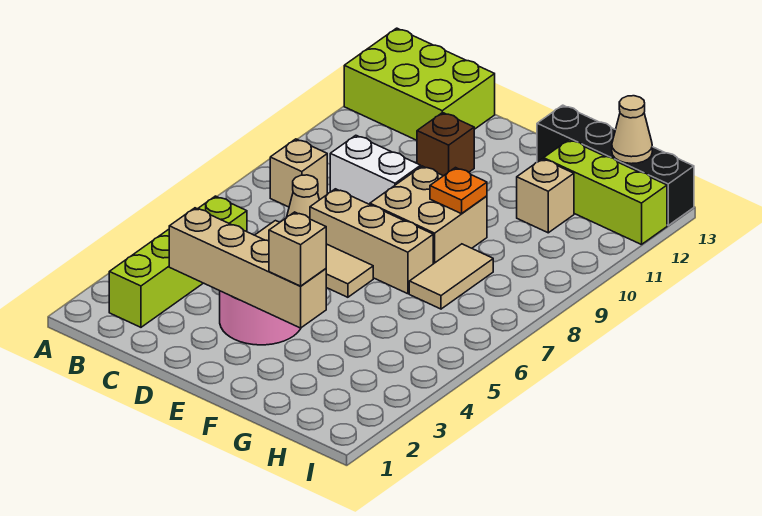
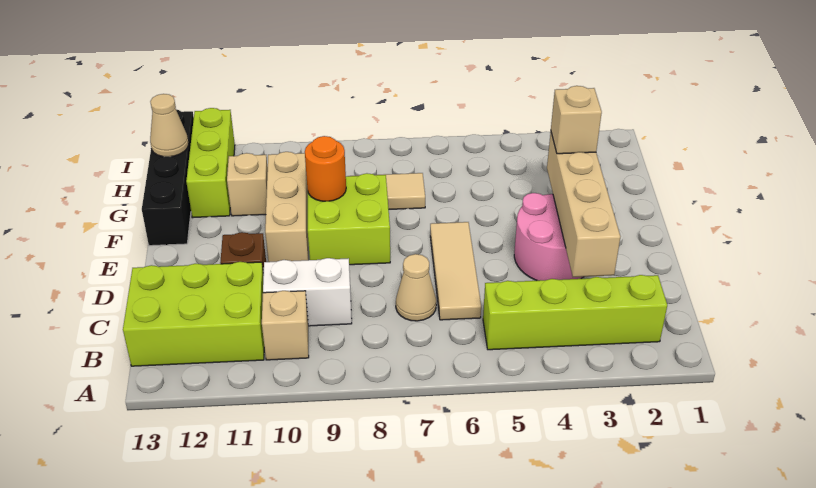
lime 2x3 brick [344,28,495,140] -> lime 2x3 brick turned to [123,262,264,366]
tan 1x1 brick [270,139,327,207] -> tan 1x1 brick moved to [262,291,309,360]
white 1x2 brick [330,135,421,205] -> white 1x2 brick turned to [263,258,352,326]
tan 1x3 brick [310,189,433,294] -> tan 1x3 brick moved to [265,152,308,262]
tan 2x2 brick [370,166,487,264] -> lime 2x2 brick [308,173,390,265]
orange 1x1 plate [430,168,487,214] -> orange 1x1 round brick [305,136,346,201]

